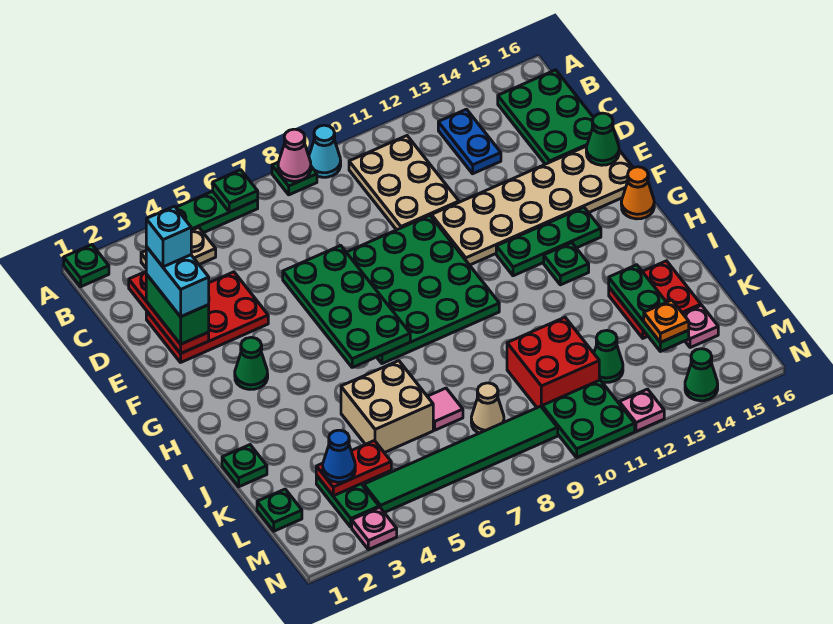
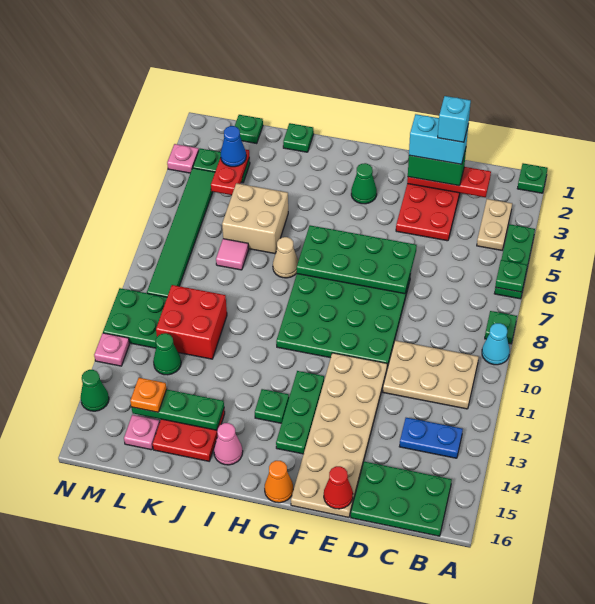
pink 1x1 cone [278,129,311,181] -> pink 1x1 cone moved to [214,423,243,465]
green 1x1 cone [586,113,619,165] -> red 1x1 cone [324,466,353,509]
tan 1x1 cone [471,383,504,433] -> tan 1x1 cone moved to [273,237,298,278]

